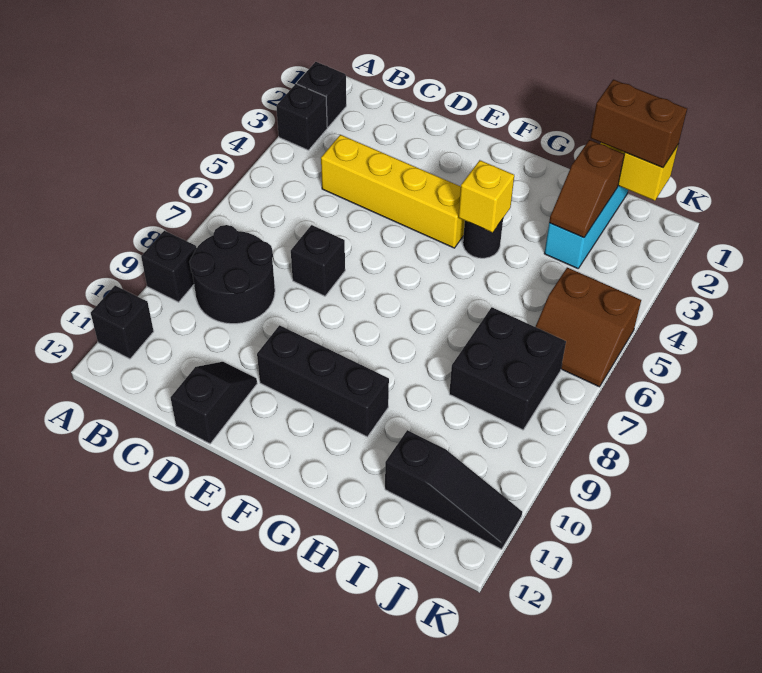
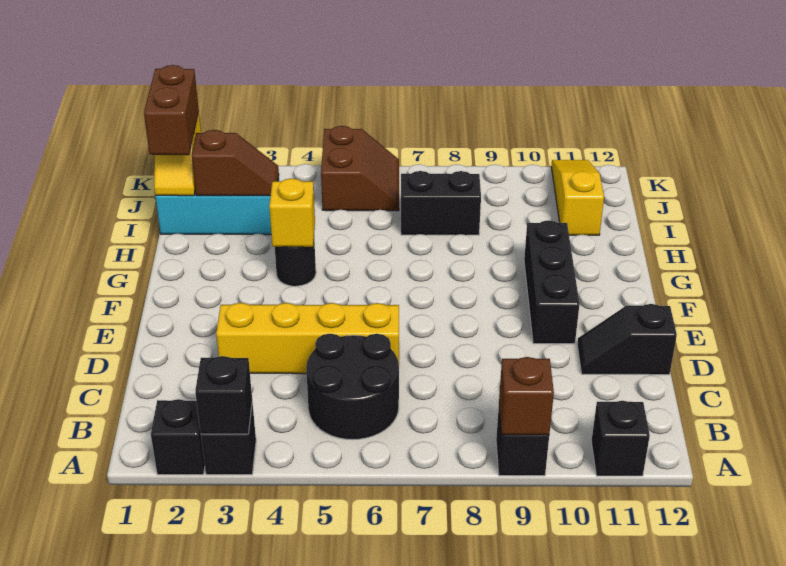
none -> brown 1x1 brick [499,357,554,435]
black 2x2 round brick [189,225,275,324] -> black 2x2 round brick moved to [306,334,399,440]
yellow 1x4 brick [321,135,465,248] -> yellow 1x4 brick turned to [216,303,399,374]
black 1x1 brick [291,225,345,296] -> black 1x1 brick moved to [195,356,252,434]
black 2x2 brick [449,307,566,430] -> black 1x2 brick [401,171,481,235]
black 1x3 slope [385,430,522,549] -> yellow 1x3 slope [551,160,604,235]

